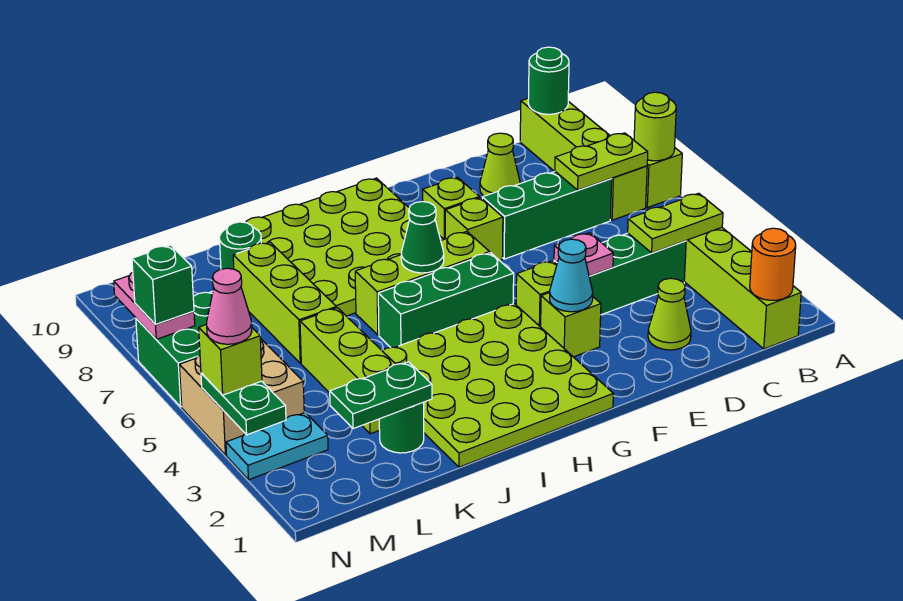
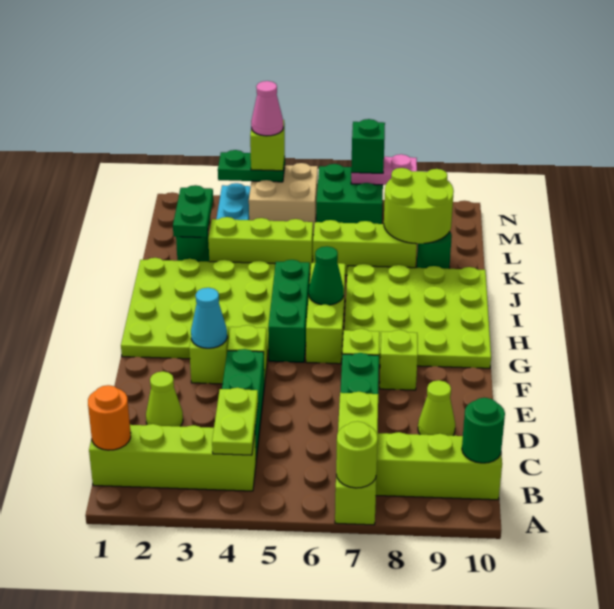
pink 1x1 plate [554,233,613,276] -> none
none -> lime 2x2 round brick [384,168,454,244]

